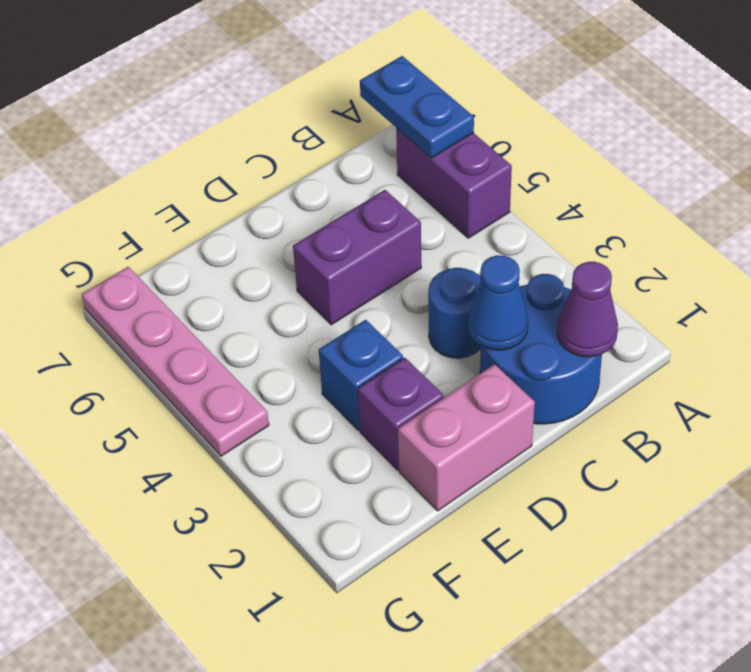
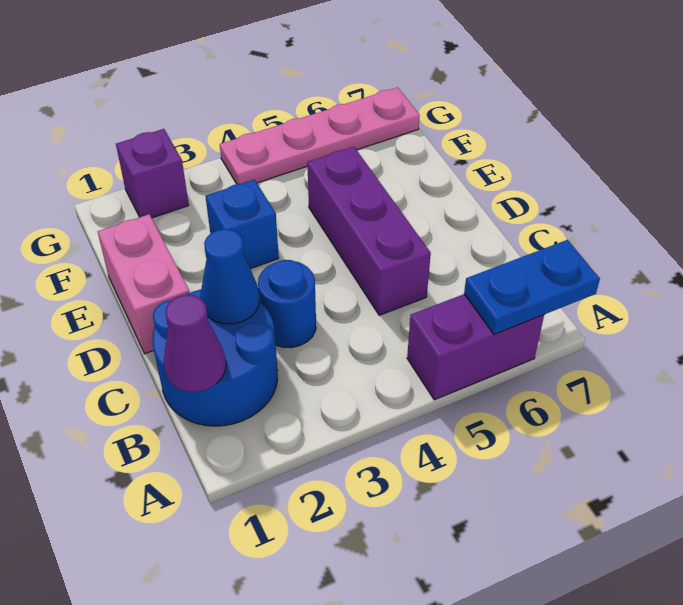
purple 1x2 brick [293,190,421,325] -> purple 1x3 brick [307,147,431,315]
purple 1x1 brick [358,358,444,470] -> purple 1x1 brick moved to [116,129,189,218]

